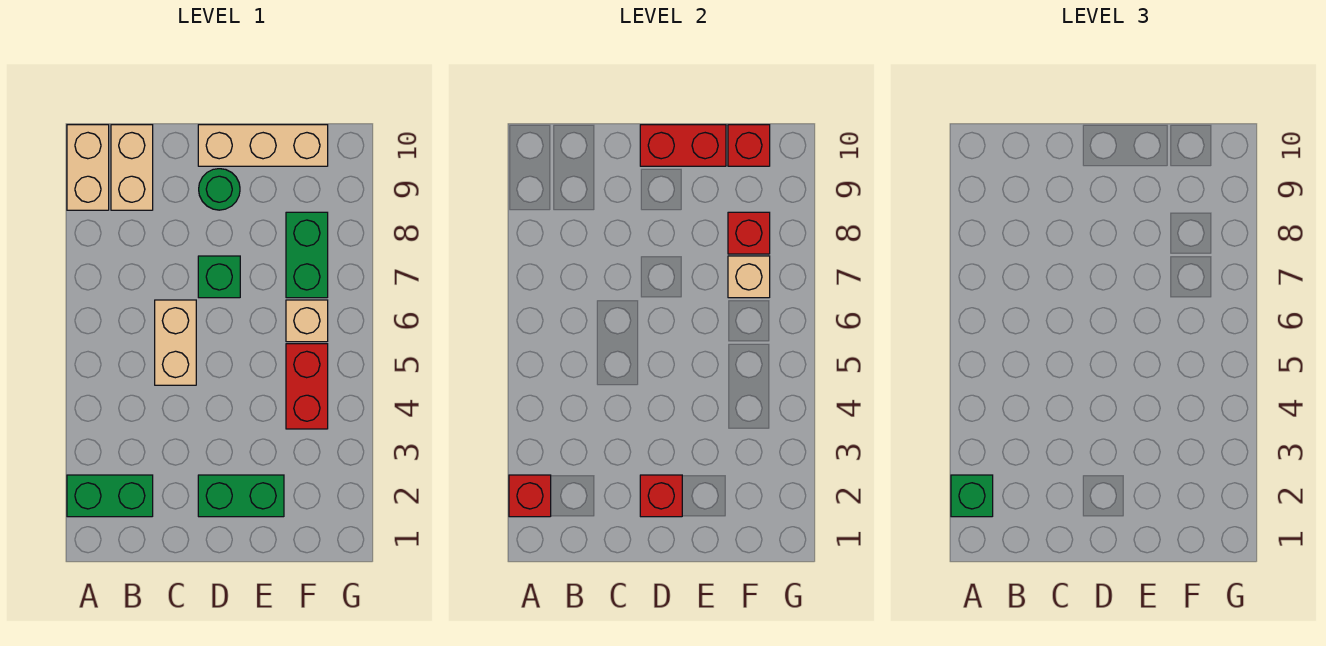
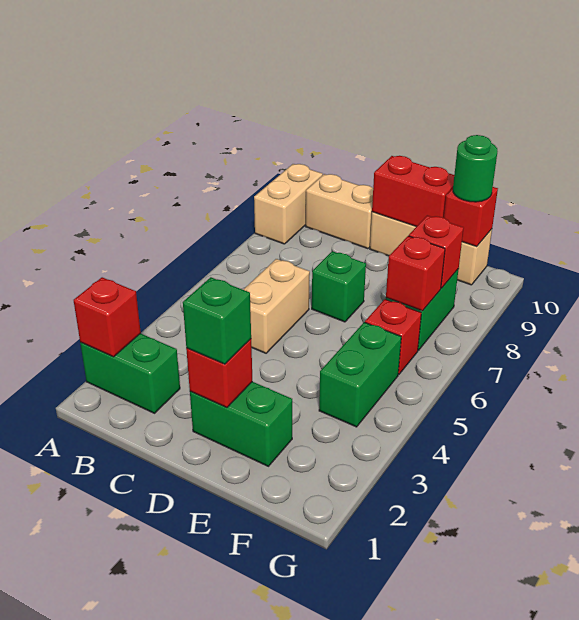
green 1x1 brick [951,475,993,517] -> green 1x1 brick moved to [183,277,251,364]
tan 1x2 brick [111,125,153,210] -> tan 1x2 brick turned to [306,174,373,249]
green 1x1 round brick [199,169,240,210] -> green 1x1 round brick moved to [453,135,498,202]
red 1x2 brick [286,344,328,429] -> green 1x2 brick [319,322,401,427]
tan 1x1 brick [286,300,328,342] -> red 1x1 brick [365,299,421,374]
tan 1x1 brick [728,256,770,298] -> red 1x1 brick [386,236,445,311]

